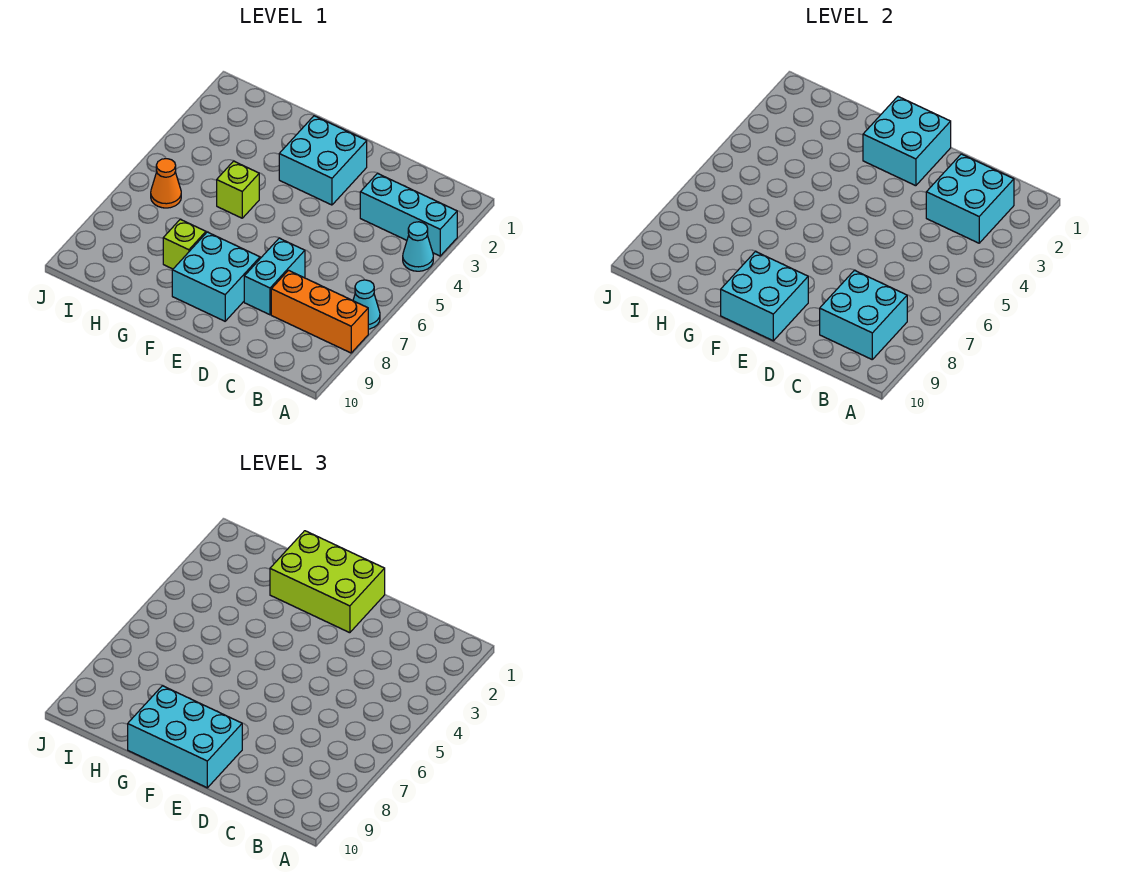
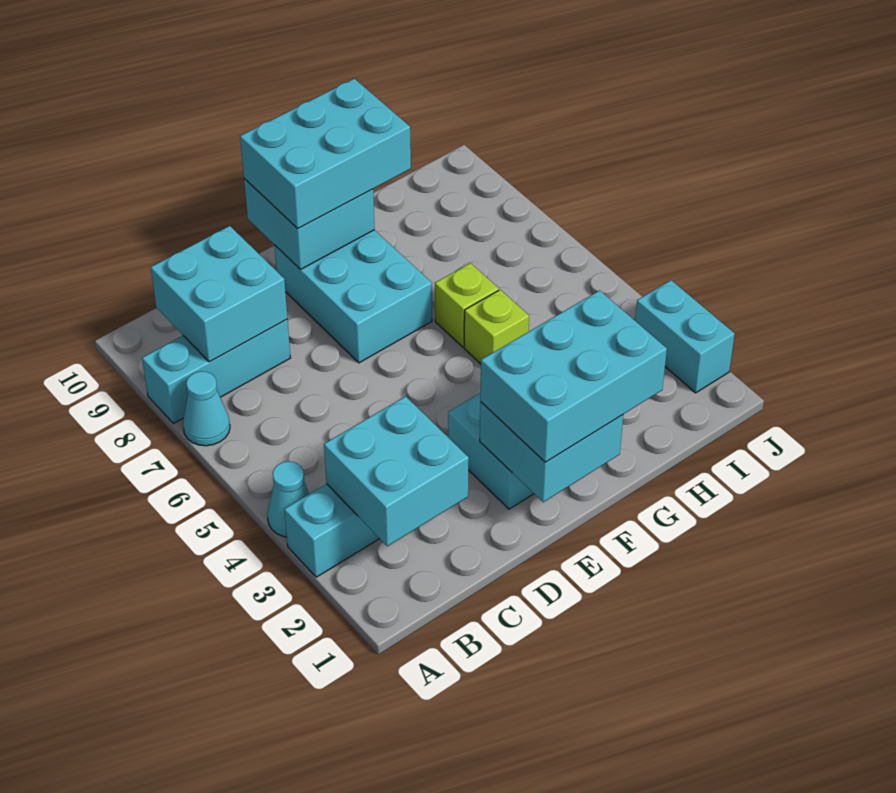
orange 1x3 brick [271,270,368,353] -> cyan 1x3 brick [142,320,291,423]
cyan 1x2 brick [244,238,305,315] -> cyan 1x2 brick moved to [635,280,735,393]
lime 2x3 brick [270,531,385,633] -> cyan 2x3 brick [480,290,667,462]
cyan 2x2 brick [172,232,260,321] -> cyan 2x3 brick [275,230,432,363]
lime 1x1 brick [163,219,206,269] -> lime 1x1 brick moved to [435,263,499,347]
orange 1x1 cone [151,159,181,208] -> none

